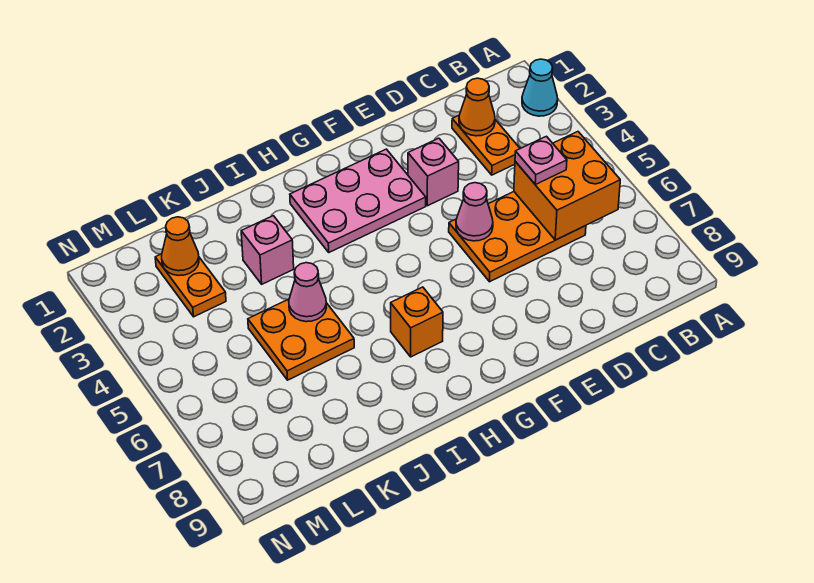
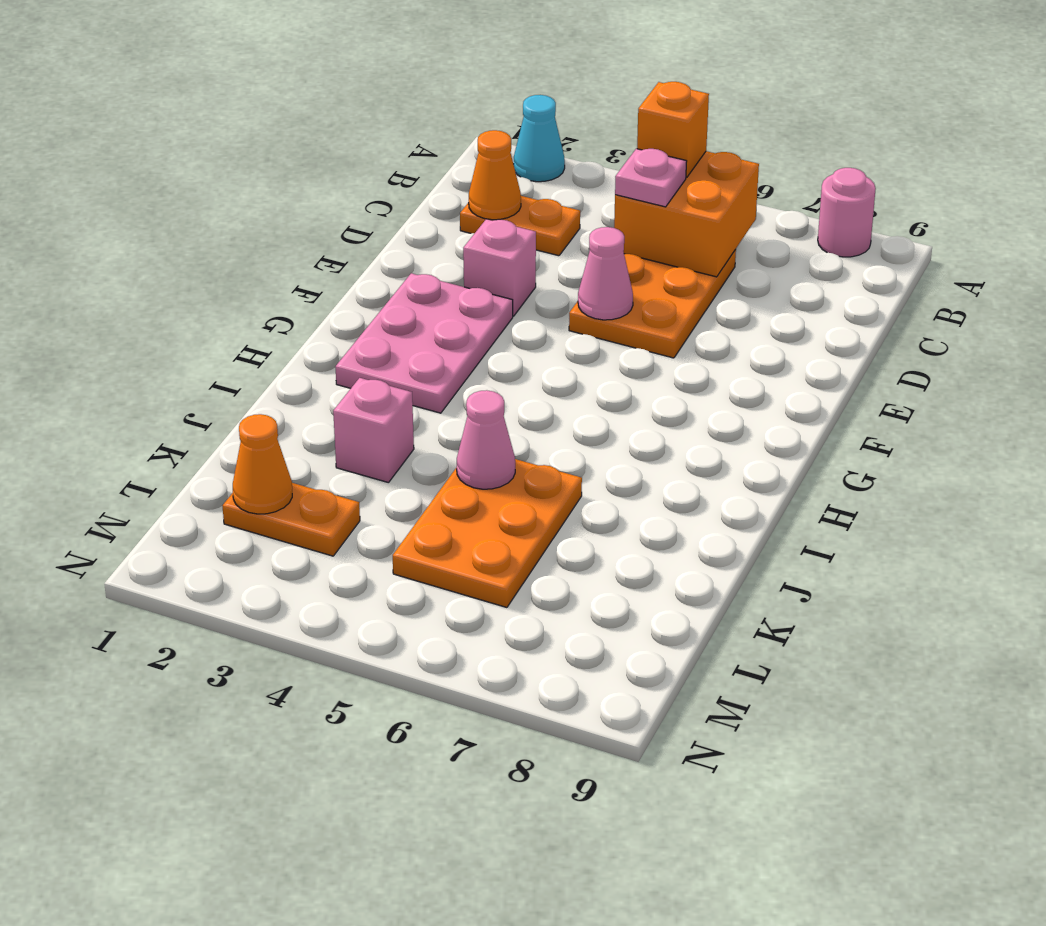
none -> pink 1x1 round brick [818,168,876,257]
orange 1x1 brick [391,287,443,357] -> orange 1x1 brick moved to [637,82,709,178]
orange 2x2 plate [248,299,354,380] -> orange 2x3 plate [393,459,582,607]

